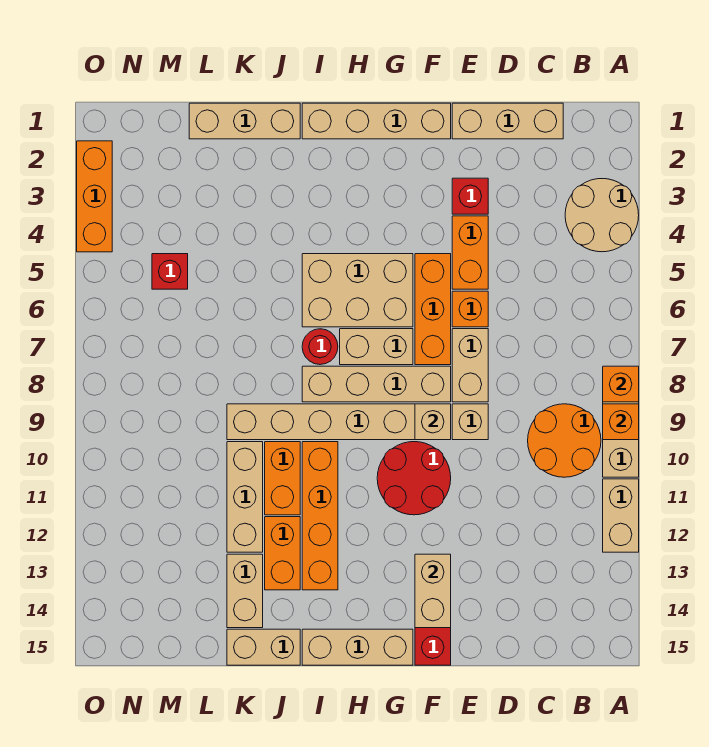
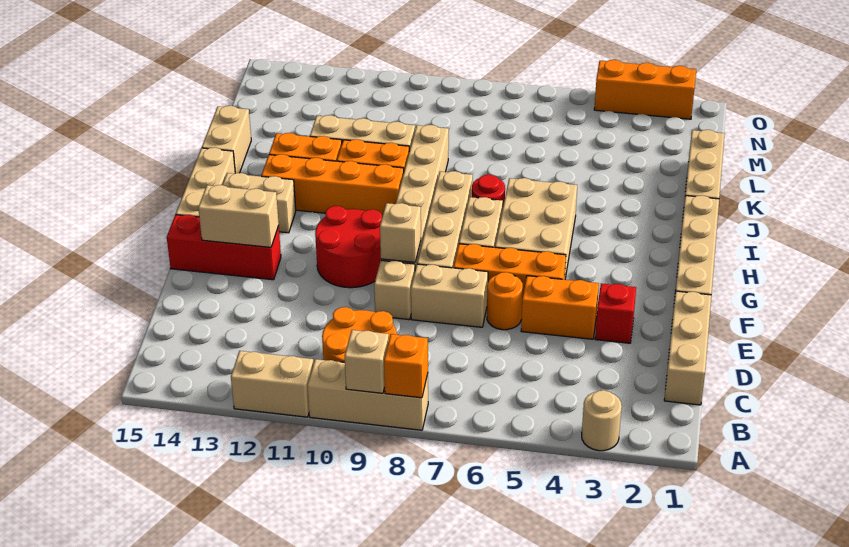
tan 2x2 round brick [565,179,639,252] -> tan 1x1 round brick [582,390,622,451]
orange 1x1 brick [603,404,639,440] -> tan 1x1 brick [345,330,389,393]
orange 1x1 brick [452,291,488,327] -> orange 1x1 round brick [487,272,523,330]
tan 1x2 brick [227,554,263,628] -> tan 1x2 brick moved to [223,173,296,233]
red 1x1 brick [152,254,188,289] -> none

